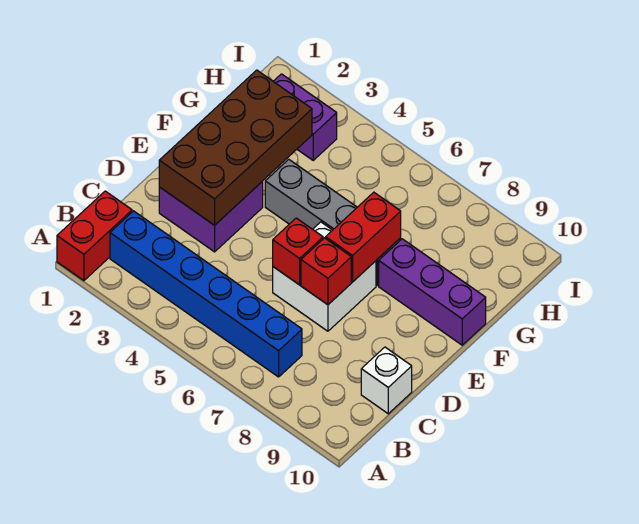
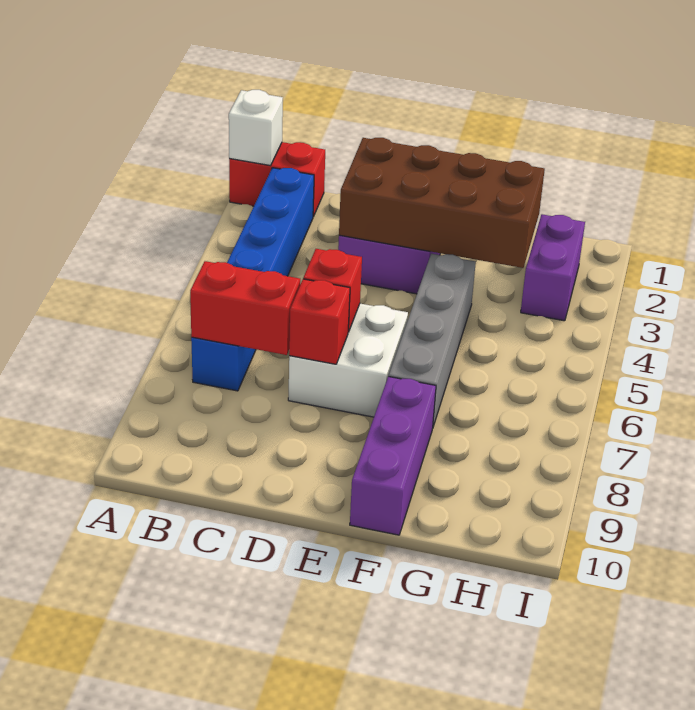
white 1x1 brick [361,347,412,414] -> white 1x1 brick moved to [229,90,283,166]
red 1x2 brick [326,192,401,282] -> red 1x2 brick moved to [190,261,300,355]

